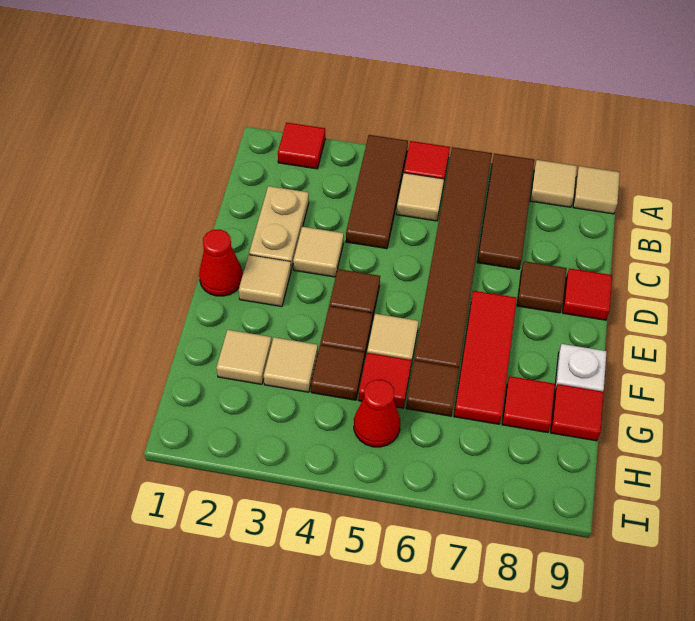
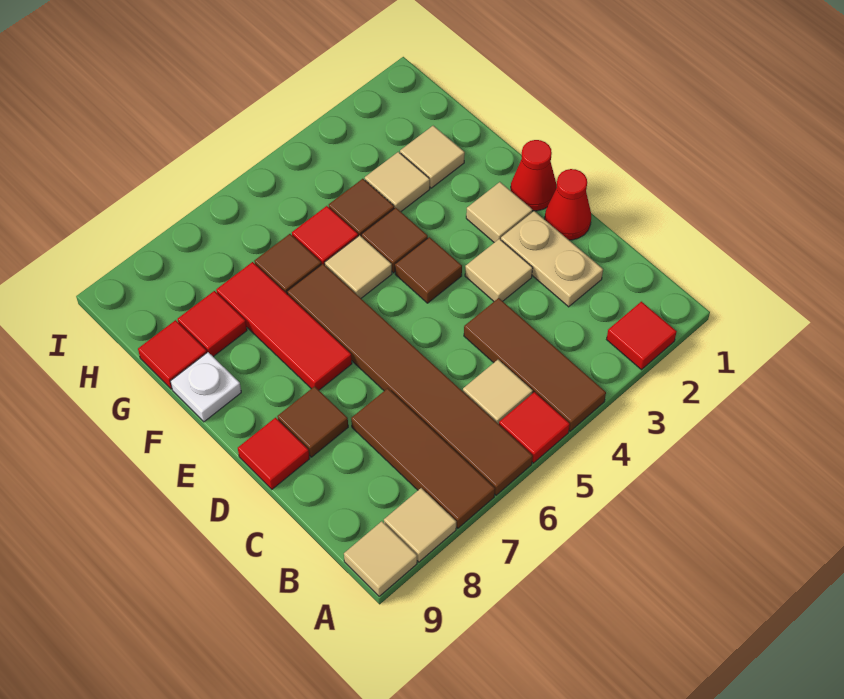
red 1x1 cone [354,379,400,447] -> red 1x1 cone moved to [545,169,591,240]

